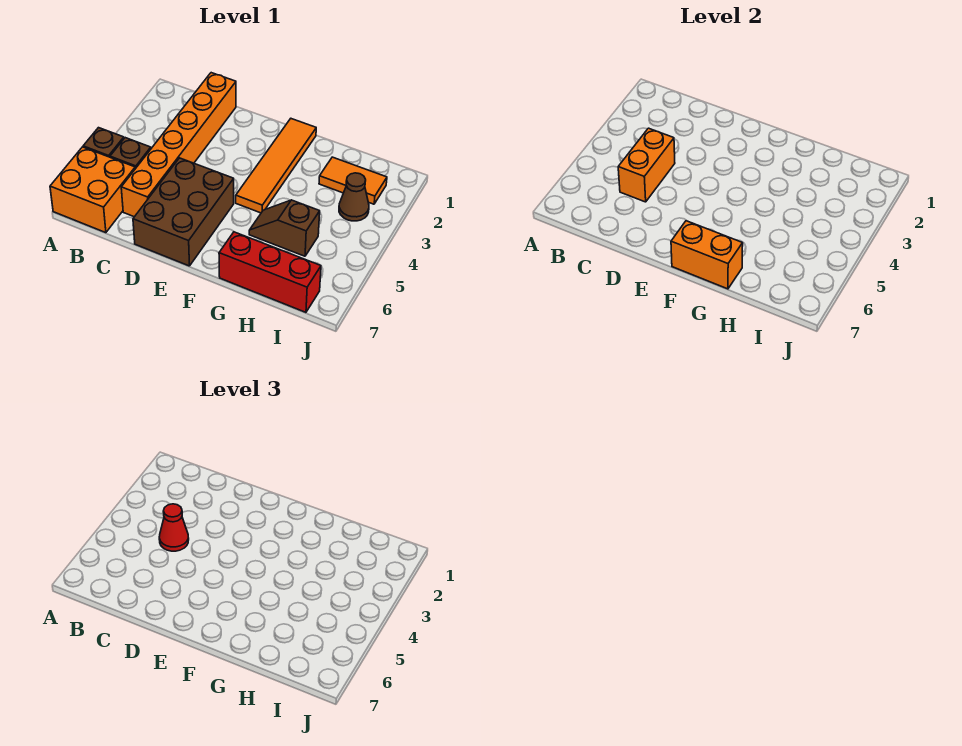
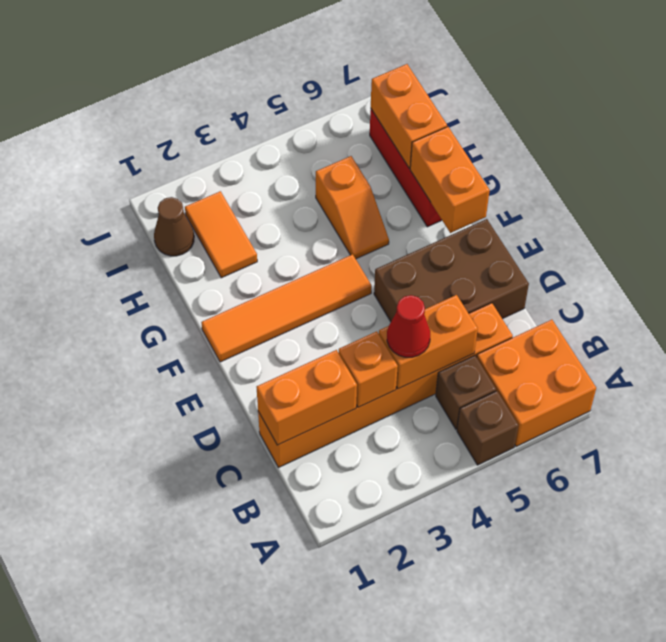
none -> orange 1x2 brick [257,350,357,445]
none -> orange 1x1 brick [338,331,398,407]
brown 1x2 slope [249,200,320,256] -> orange 1x2 slope [316,156,389,259]
none -> orange 1x2 brick [371,64,447,168]
brown 1x1 cone [339,173,369,221] -> brown 1x1 cone moved to [154,197,194,256]

